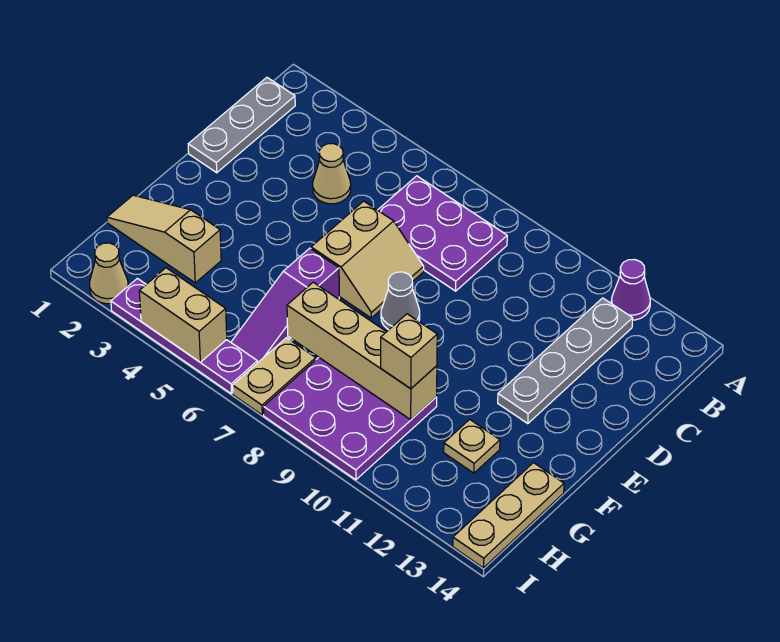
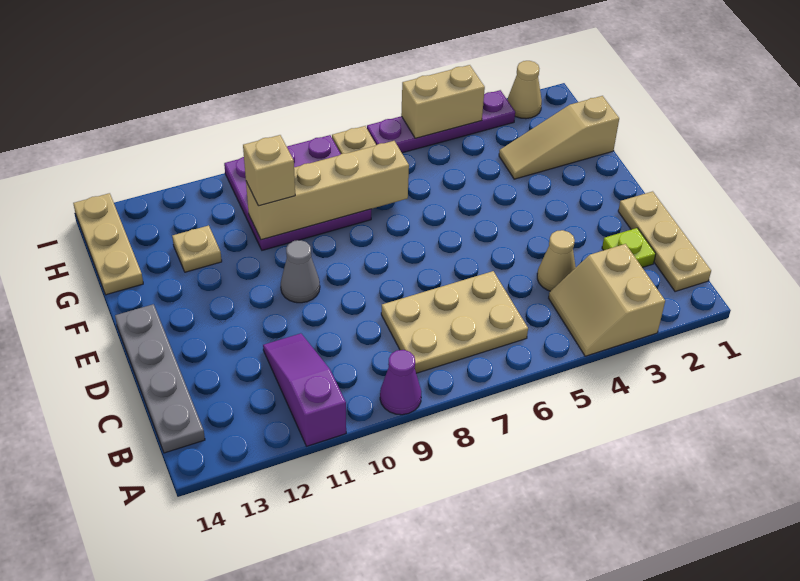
purple 1x1 cone [611,259,650,320] -> purple 1x1 cone moved to [380,350,421,415]
grey 1x3 plate [188,78,295,173] -> tan 1x3 plate [618,191,711,292]
purple 2x3 plate [378,176,507,291] -> tan 2x3 plate [381,271,528,373]
grey 1x4 plate [498,298,633,424] -> grey 1x4 plate moved to [115,304,205,453]
none -> lime 1x1 plate [602,228,656,268]
tan 2x2 slope [311,201,424,318] -> tan 2x2 slope moved to [549,244,665,356]
grey 1x1 cone [381,272,420,330] -> grey 1x1 cone moved to [281,240,320,303]
purple 1x3 slope [231,248,339,362] -> purple 1x3 slope moved to [263,333,346,446]
tan 1x3 slope [107,195,221,283] -> tan 1x3 slope turned to [499,96,619,179]

